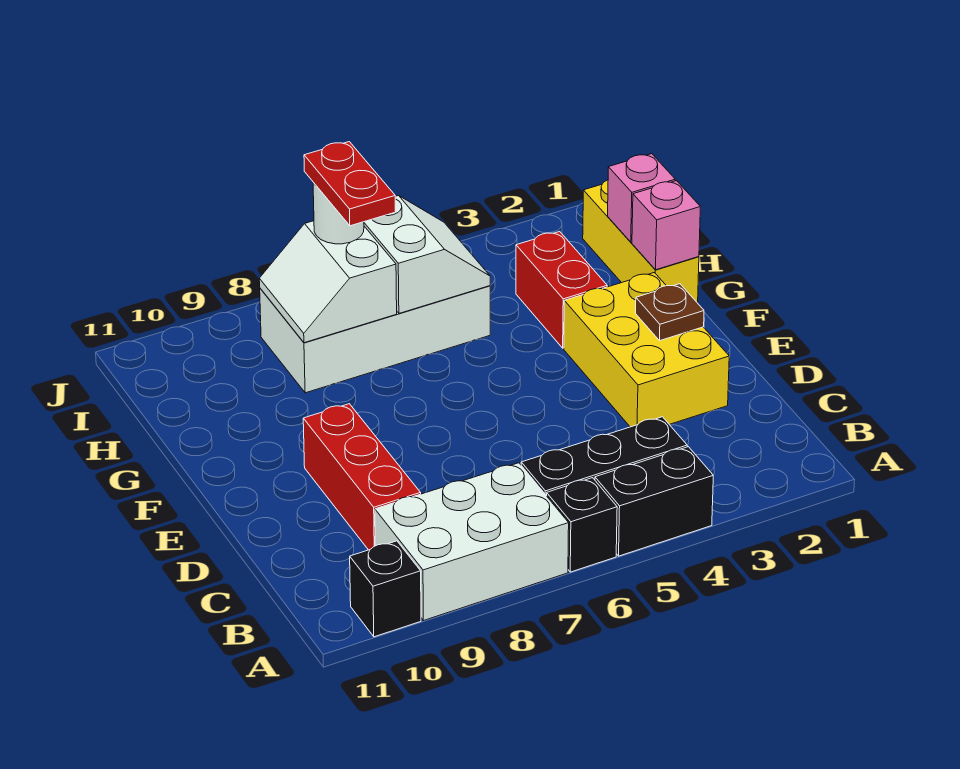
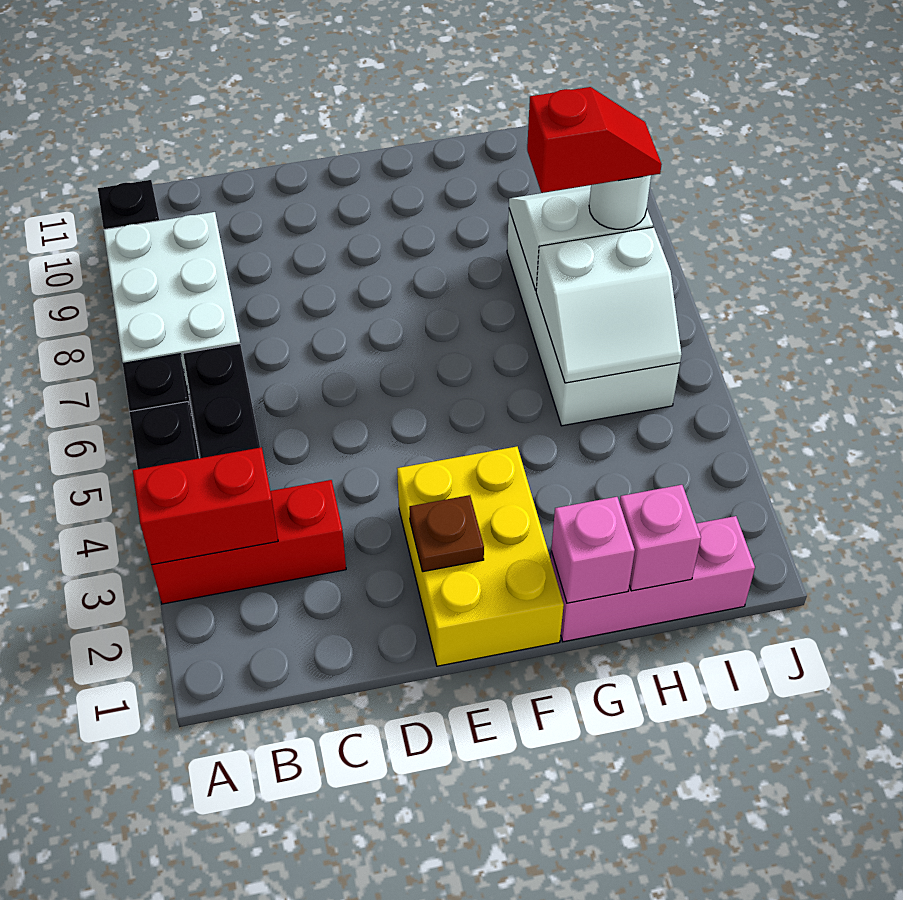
red 1x3 brick [303,404,421,550] -> red 1x3 brick moved to [151,480,346,604]
yellow 2x3 brick [564,273,729,427] -> yellow 2x3 brick turned to [397,447,564,666]
yellow 1x3 brick [583,180,699,303] -> pink 1x3 brick [551,516,755,642]
red 1x2 brick [516,232,607,348] -> red 1x2 brick moved to [133,447,278,565]
red 1x2 plate [304,142,396,226] -> red 1x2 slope [527,87,662,193]

